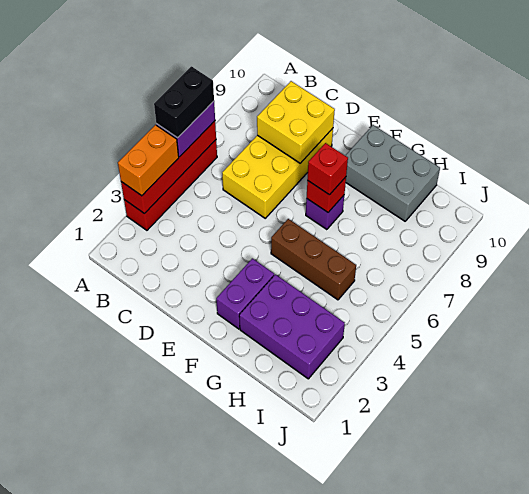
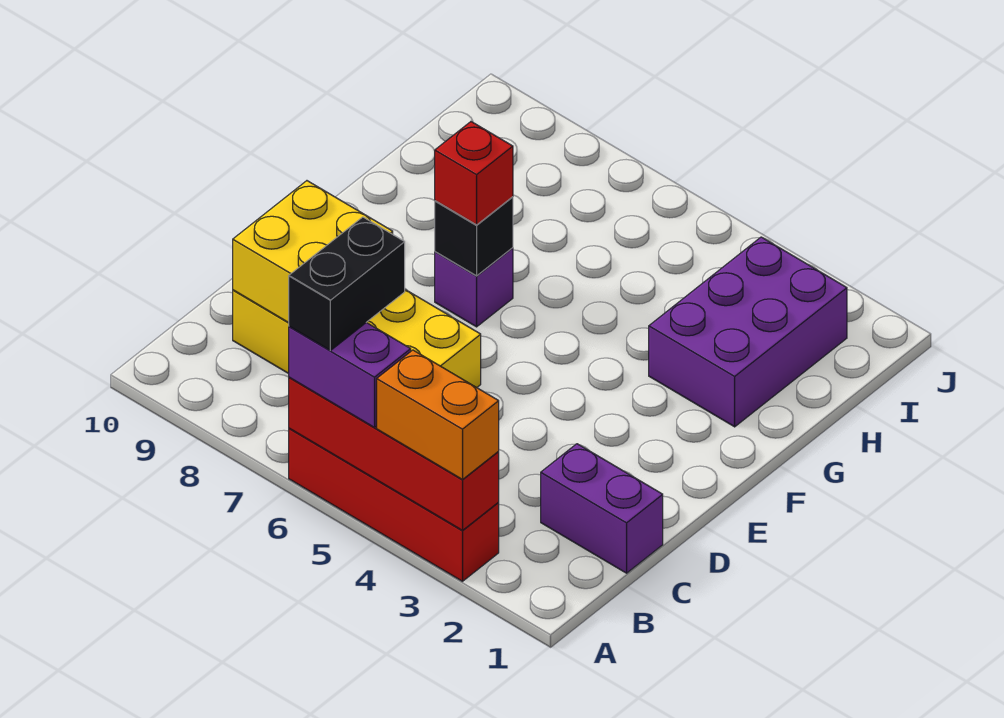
black 1x2 brick [154,66,214,138] -> black 1x2 brick turned to [289,217,405,351]
purple 1x2 brick [216,258,274,329] -> purple 1x2 brick moved to [541,444,663,573]
brown 1x3 brick [271,219,356,300] -> none
red 1x1 brick [307,177,346,212] -> black 1x1 brick [435,197,513,276]
grey 2x3 brick [345,125,440,221] -> none

